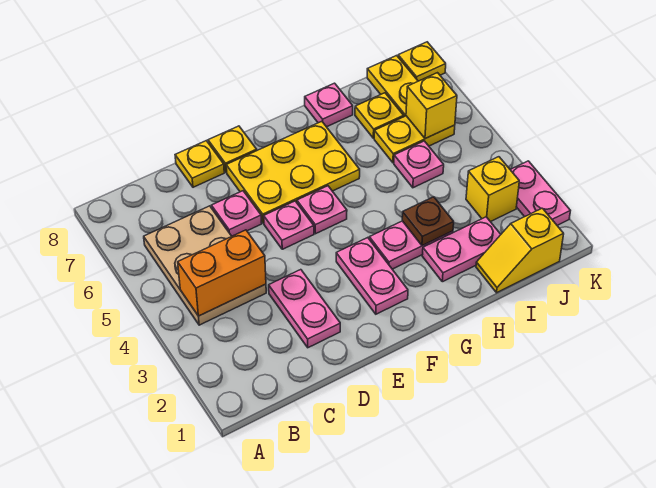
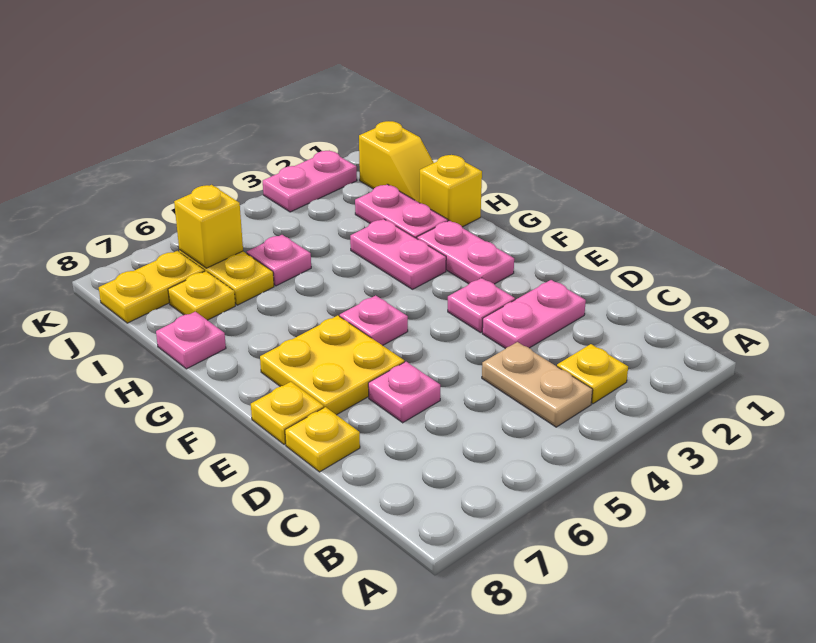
tan 2x3 plate [144,206,266,325] -> tan 1x2 plate [482,342,593,427]
orange 1x2 brick [178,230,266,316] -> none
pink 1x1 plate [264,201,314,249] -> pink 1x1 plate moved to [448,278,515,333]
yellow 2x3 plate [226,121,360,223] -> yellow 2x2 plate [260,315,404,415]
pink 1x2 plate [336,238,408,314] -> pink 1x2 plate turned to [417,220,514,284]
brown 1x1 plate [402,197,454,246] -> none
yellow 1x1 brick [466,157,519,222] -> yellow 1x1 brick moved to [419,155,482,227]
yellow 1x1 plate [398,42,446,81] -> yellow 1x1 plate moved to [557,344,628,404]

